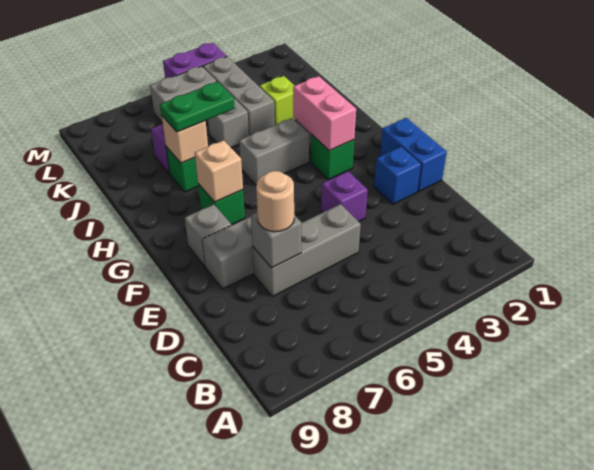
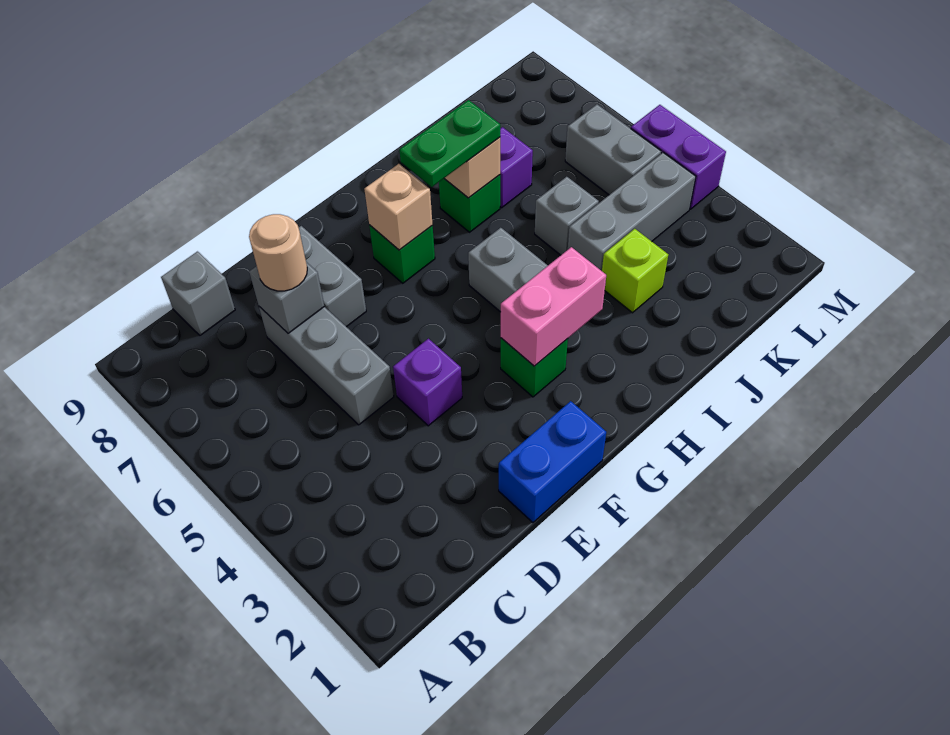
blue 1x1 brick [374,147,421,204] -> none
grey 1x1 brick [185,204,231,266] -> grey 1x1 brick moved to [161,252,235,335]
green 1x2 plate [160,82,235,132] -> green 1x2 plate turned to [400,100,500,187]

